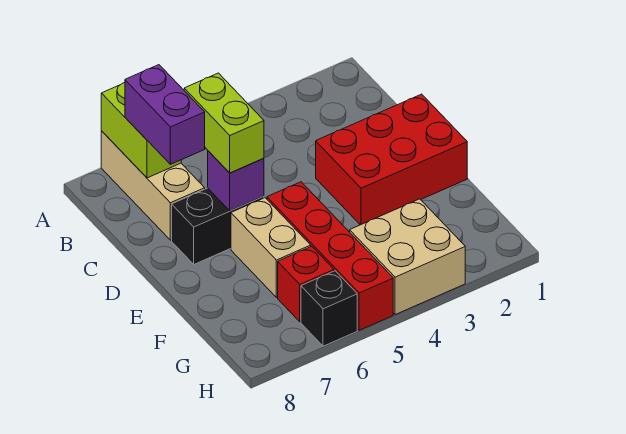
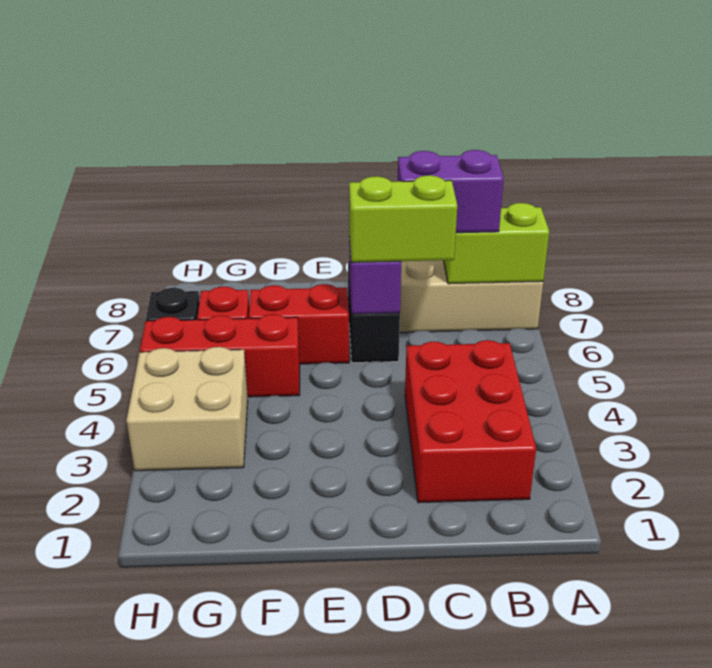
red 2x3 brick [316,94,467,225] -> red 2x3 brick moved to [405,340,536,503]
red 1x4 brick [267,182,393,330] -> red 1x3 brick [140,314,300,397]
tan 1x2 brick [231,198,311,297] -> red 1x2 brick [249,284,349,364]

